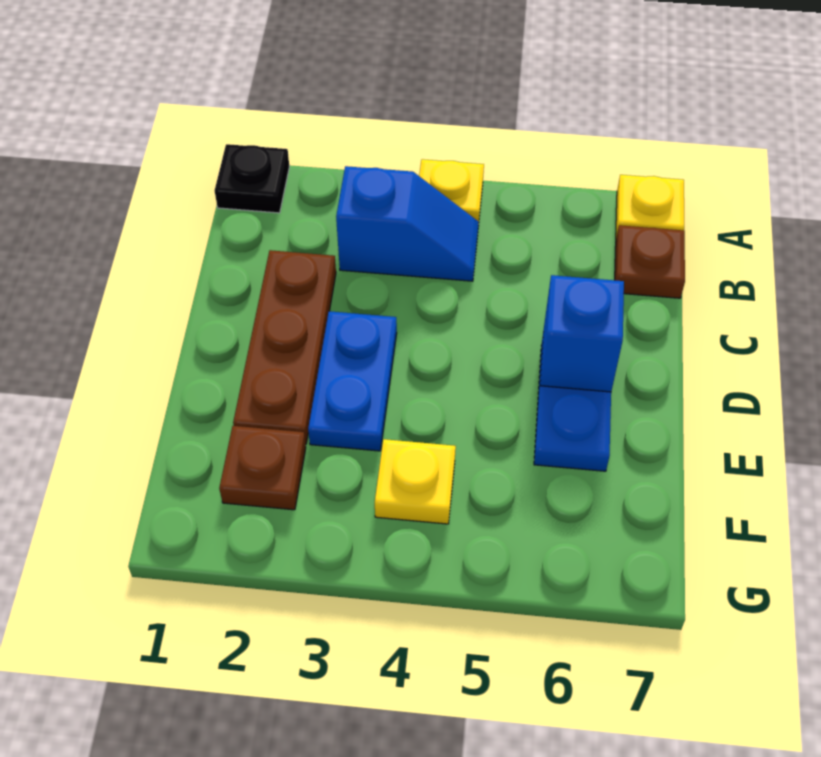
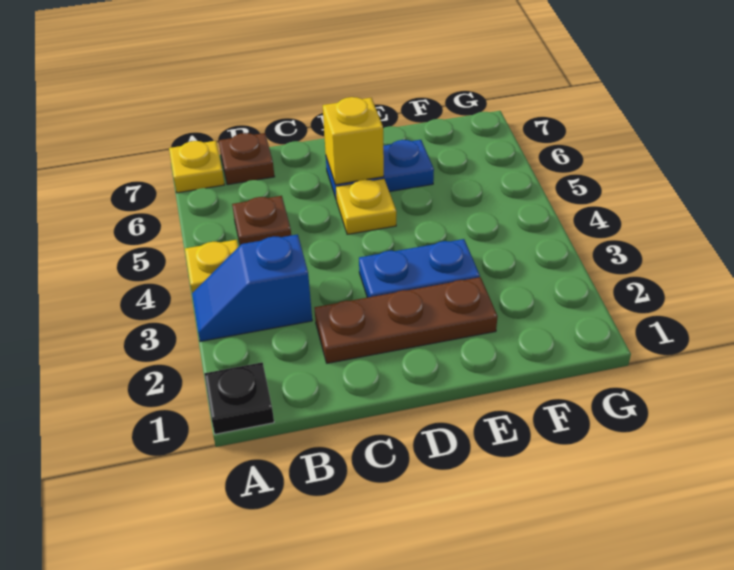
blue 1x2 slope [336,166,479,281] -> blue 1x2 slope turned to [192,234,312,342]
blue 1x1 brick [540,275,624,392] -> yellow 1x1 brick [323,97,384,185]
brown 1x1 plate [219,426,306,510] -> brown 1x1 plate moved to [232,196,291,245]
yellow 1x1 plate [375,439,456,524] -> yellow 1x1 plate moved to [336,179,396,234]

